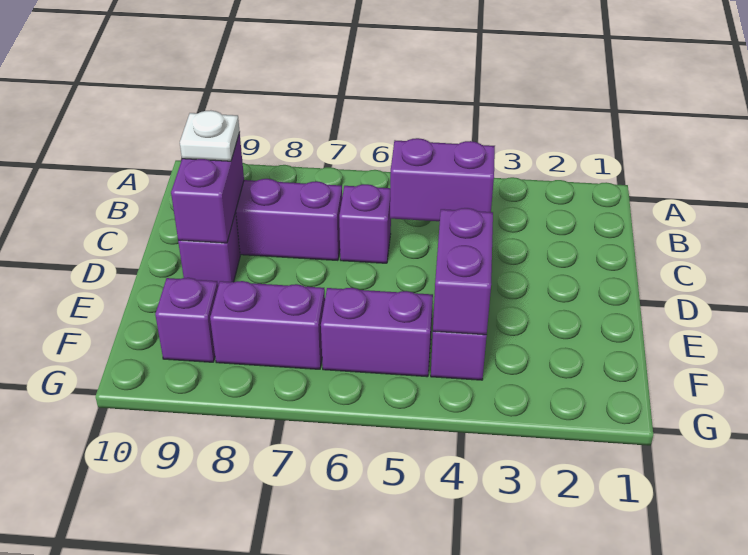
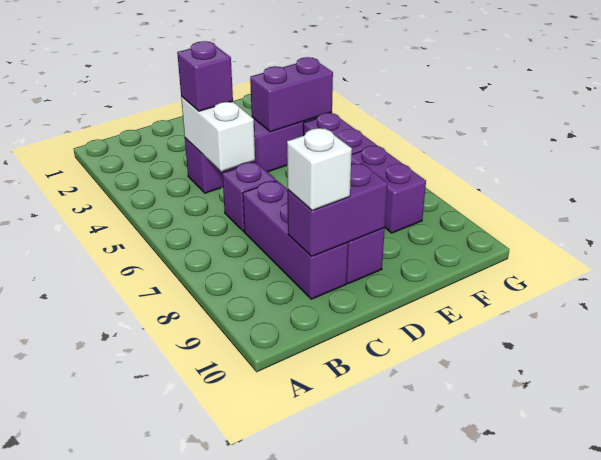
purple 1x2 brick [390,138,495,221] -> white 1x2 brick [181,96,255,172]
white 1x1 plate [180,110,240,161] -> white 1x1 brick [287,128,352,211]
purple 1x1 brick [155,278,218,362] -> purple 1x1 brick moved to [177,41,233,111]

